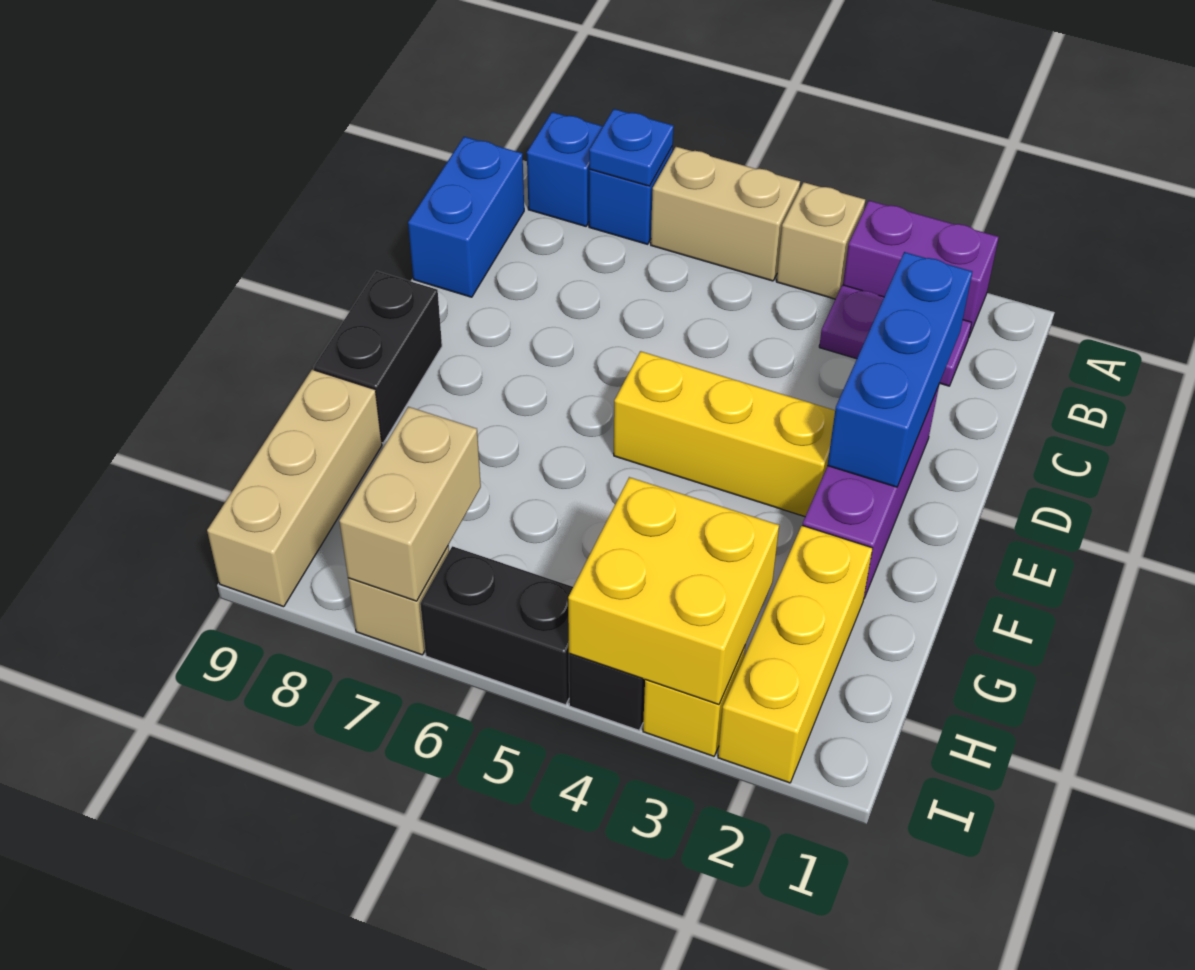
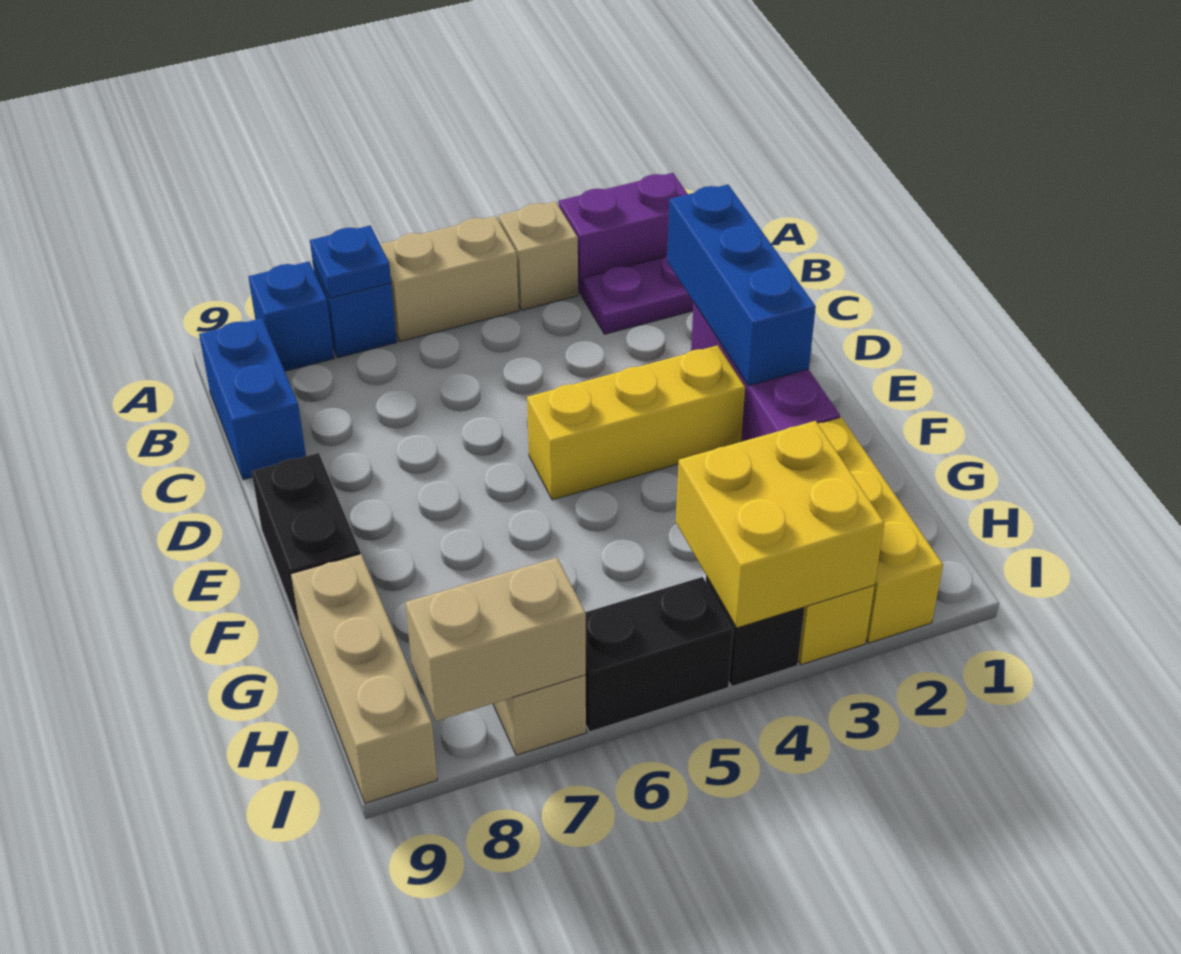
tan 1x2 brick [339,407,481,601] -> tan 1x2 brick turned to [405,558,586,721]

